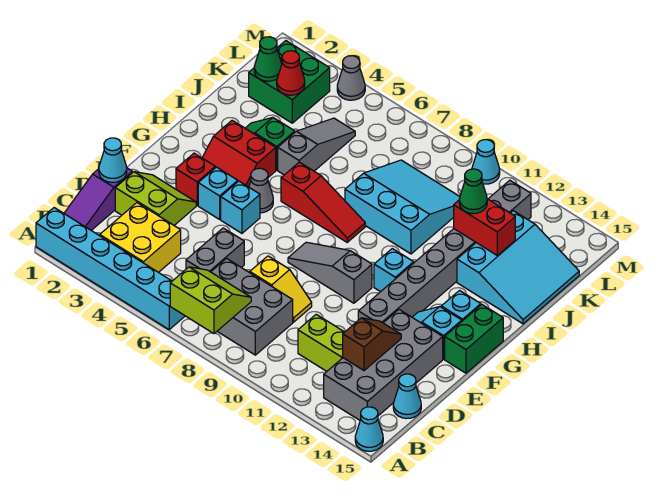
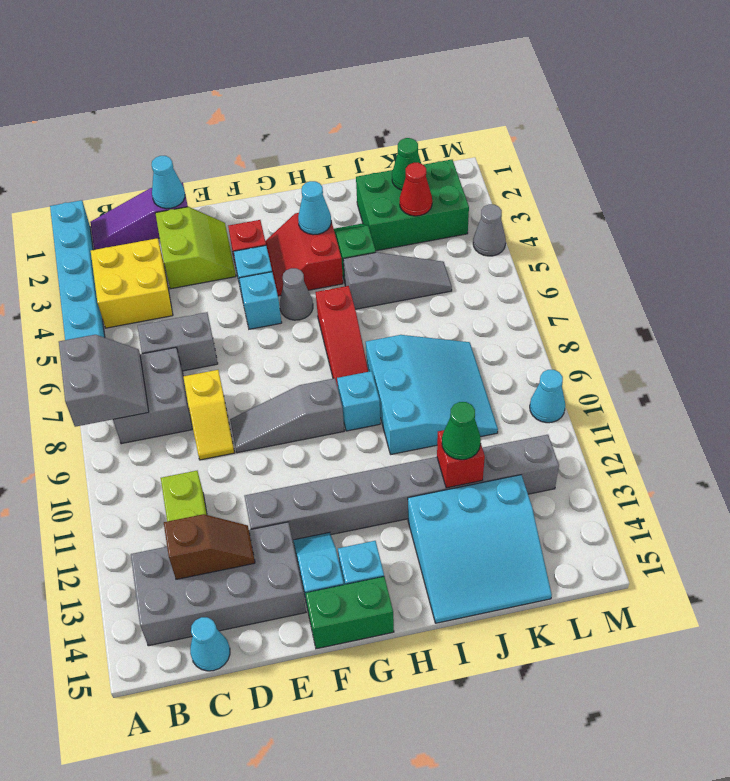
lime 2x2 slope [170,267,251,334] -> grey 2x2 slope [59,335,149,427]
cyan 1x1 cone [355,407,383,451] -> cyan 1x1 cone moved to [298,181,331,235]
grey 2x3 brick [211,258,293,355] -> grey 2x2 brick [113,348,192,444]
grey 1x3 slope [288,242,372,303] -> grey 1x3 slope turned to [230,378,344,453]
cyan 1x1 brick [374,249,414,292] -> cyan 1x1 brick moved to [337,371,380,431]
red 1x2 brick [454,199,515,255] -> red 1x1 brick [437,430,485,488]
green 2x2 brick [249,41,330,123] -> green 2x3 brick [356,160,469,251]

